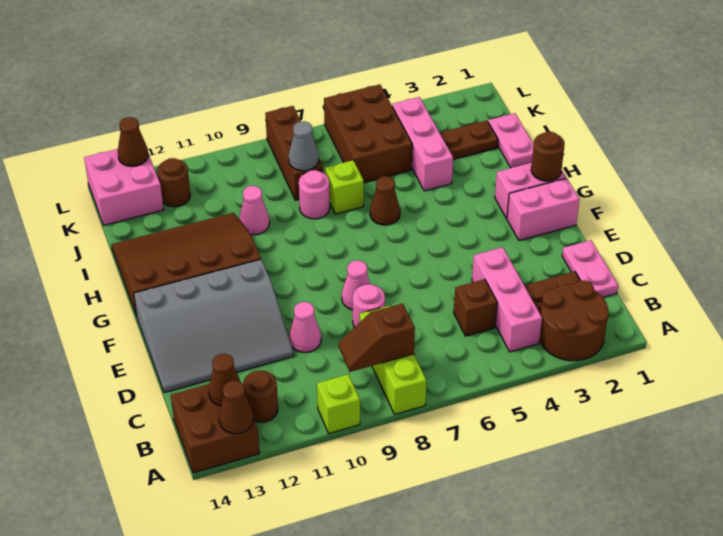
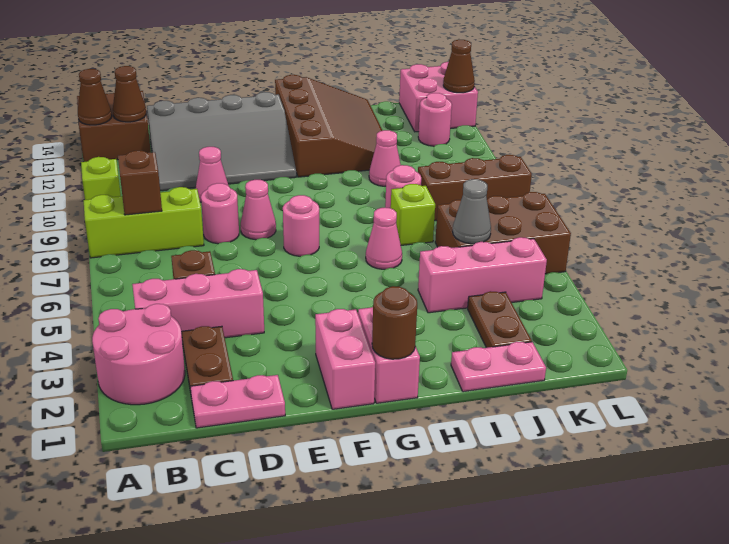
brown 2x2 round brick [540,281,609,361] -> pink 2x2 round brick [92,304,185,405]
brown 1x1 round brick [243,371,278,422] -> none
grey 3x4 slope [134,259,294,393] -> grey 3x4 slope turned to [147,92,296,191]
none -> pink 1x1 round brick [283,195,319,256]
brown 1x1 cone [370,176,400,225] -> pink 1x1 cone [366,208,402,269]
grey 1x1 cone [288,121,319,171] -> grey 1x1 cone moved to [453,179,491,244]
brown 1x1 round brick [157,158,190,207] -> pink 1x1 round brick [418,93,452,146]

